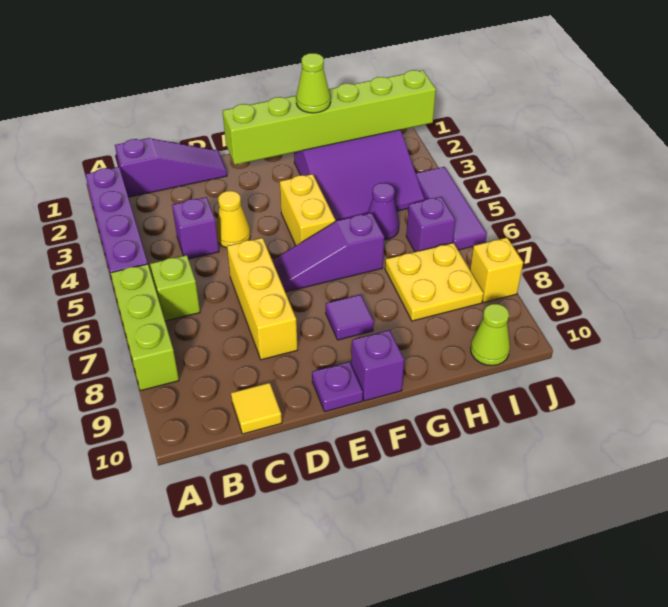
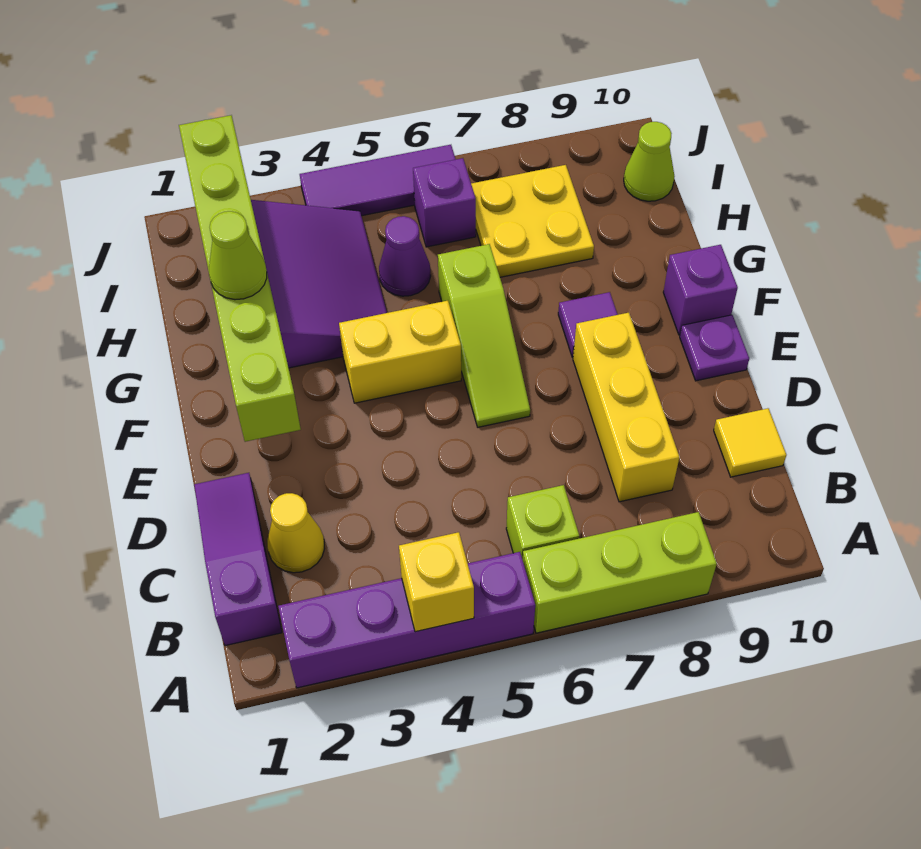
purple 1x1 brick [172,197,219,259] -> none
yellow 1x1 cone [216,191,250,248] -> yellow 1x1 cone moved to [267,493,325,573]
yellow 1x3 brick [227,238,298,360] -> yellow 1x3 brick turned to [573,313,679,502]
purple 1x3 slope [272,213,384,292] -> lime 1x3 slope [438,244,530,427]
yellow 1x1 brick [470,238,523,303] -> yellow 1x1 brick moved to [399,532,474,632]

